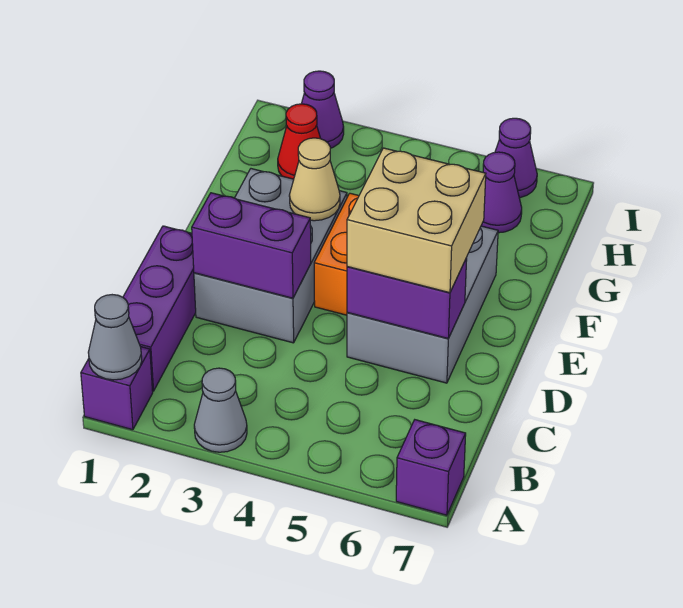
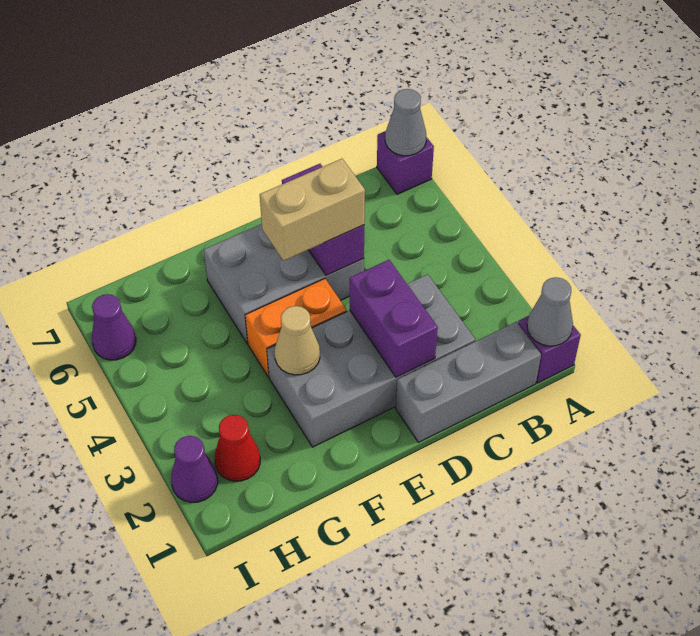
grey 1x1 cone [194,368,247,452] -> grey 1x1 cone moved to [385,89,426,156]
purple 1x3 brick [123,226,196,391] -> grey 1x3 brick [396,322,541,442]
grey 2x3 brick [194,169,347,343] -> grey 2x4 brick [267,274,475,447]
tan 2x2 brick [347,148,486,293] -> tan 1x2 brick [260,159,365,261]
purple 1x1 cone [481,152,522,233] -> none

